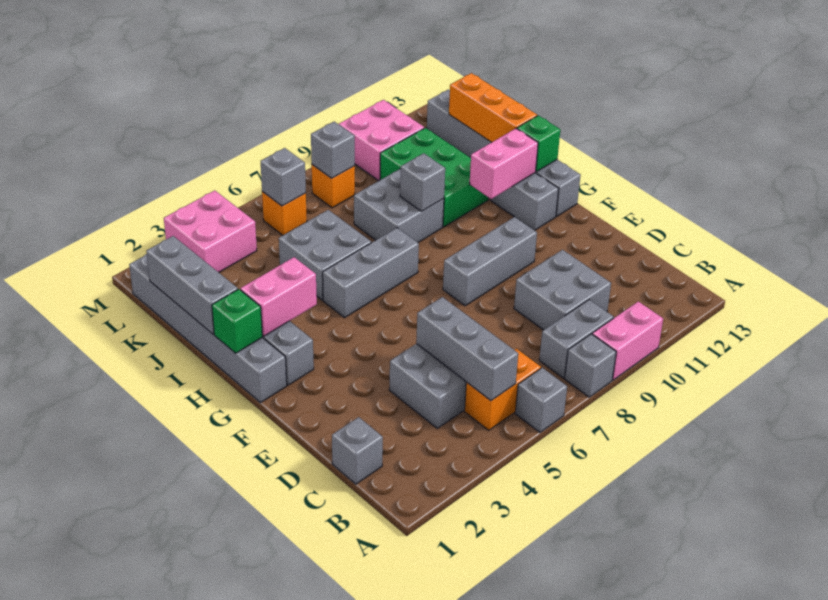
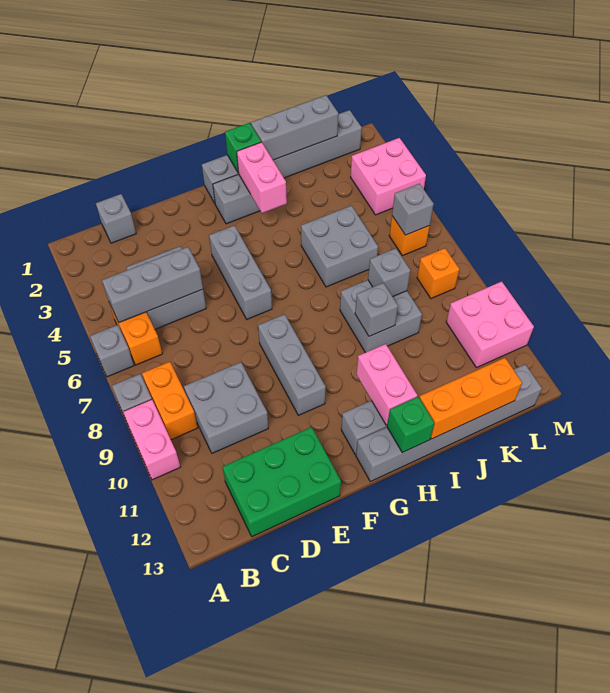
grey 1x2 brick [539,300,614,378] -> orange 1x2 brick [142,362,198,440]
grey 1x3 brick [323,228,419,318] -> grey 1x3 brick moved to [209,225,272,319]
green 2x3 brick [380,128,488,227] -> green 2x3 brick moved to [223,427,341,537]
grey 1x1 brick [311,122,355,178] -> grey 1x1 brick moved to [368,248,410,297]

